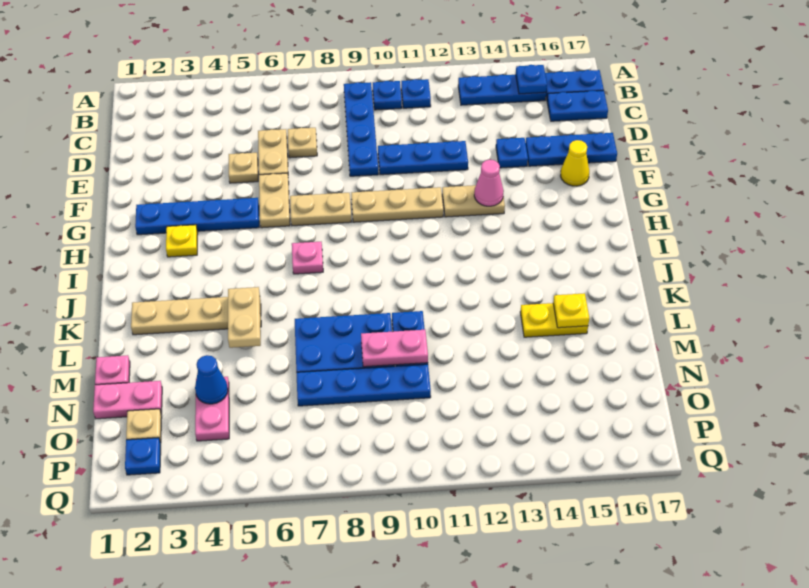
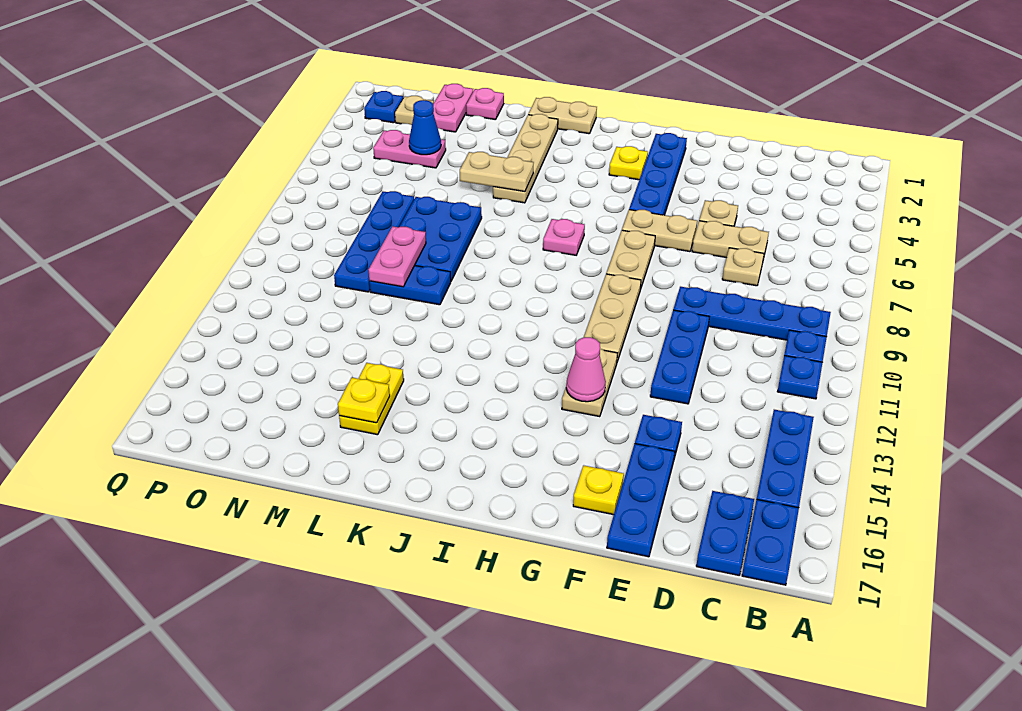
blue 1x1 plate [516,65,547,94] -> none
yellow 1x1 cone [561,140,589,186] -> yellow 1x1 plate [573,465,624,515]
none -> tan 1x2 plate [528,97,597,134]

